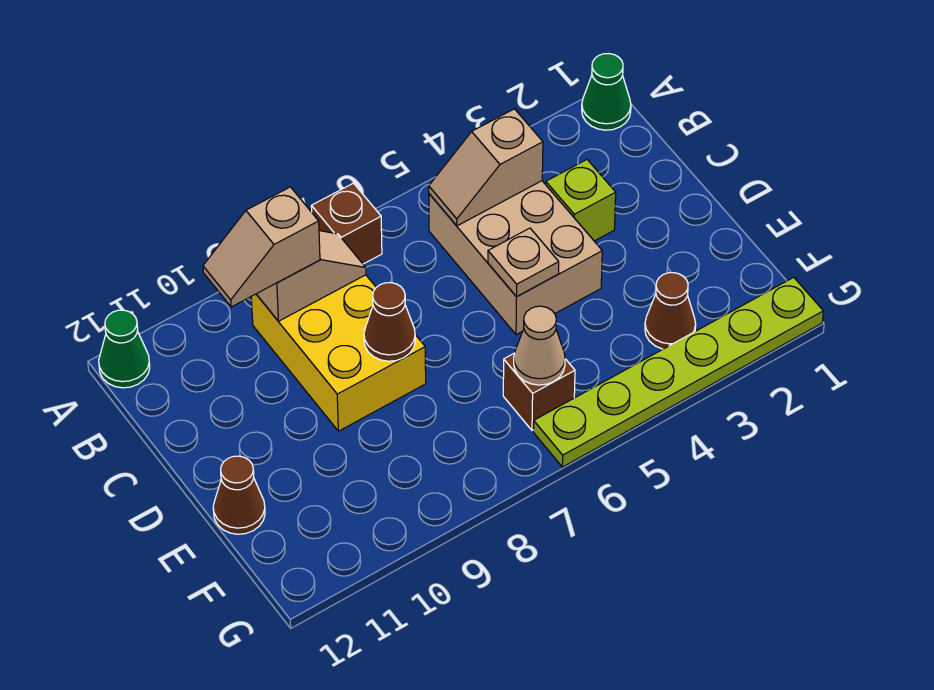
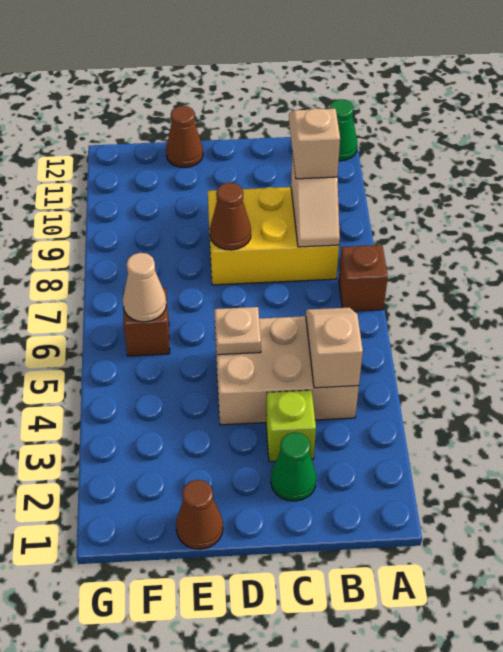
green 1x1 cone [582,54,631,130] -> green 1x1 cone moved to [271,432,316,501]
brown 1x1 cone [645,273,696,349] -> brown 1x1 cone moved to [176,480,223,549]
lime 1x6 plate [533,277,823,467] -> none

